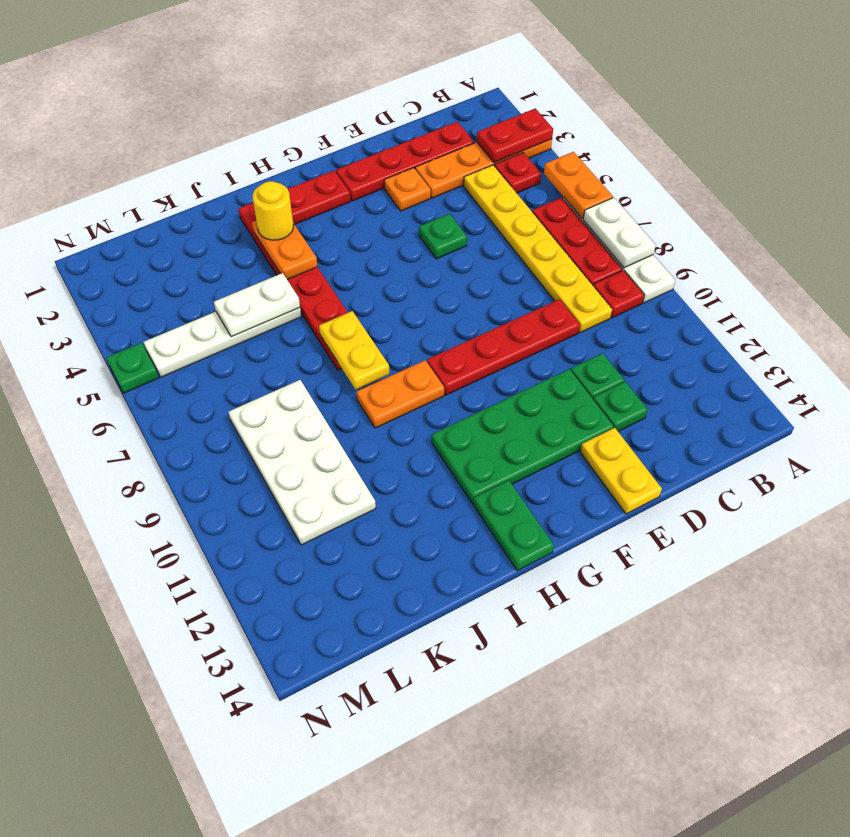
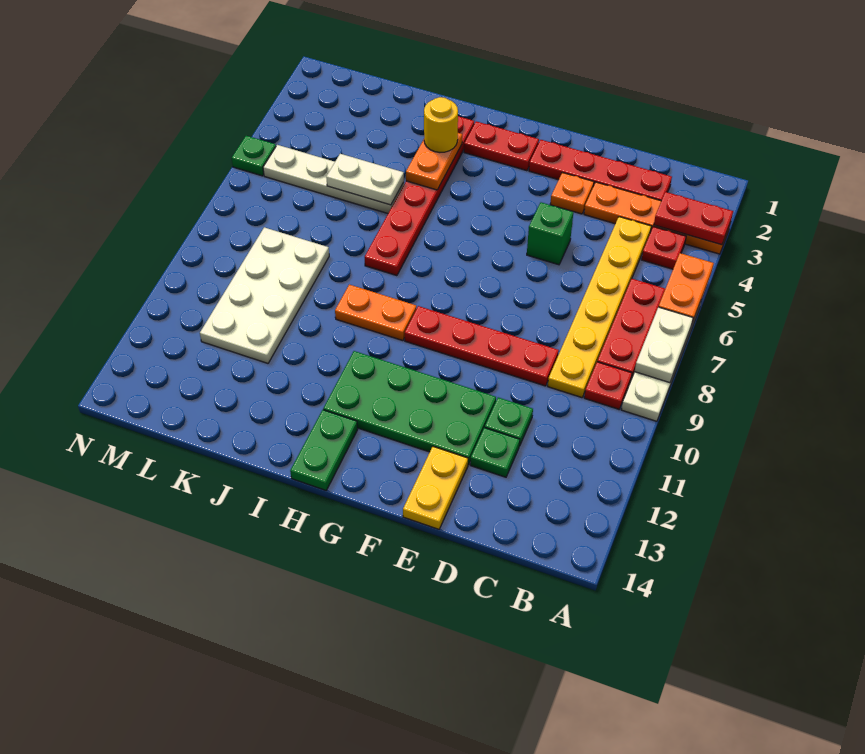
green 1x1 plate [419,214,467,259] -> green 1x1 brick [527,202,573,265]
yellow 1x2 plate [319,311,389,389] -> none

